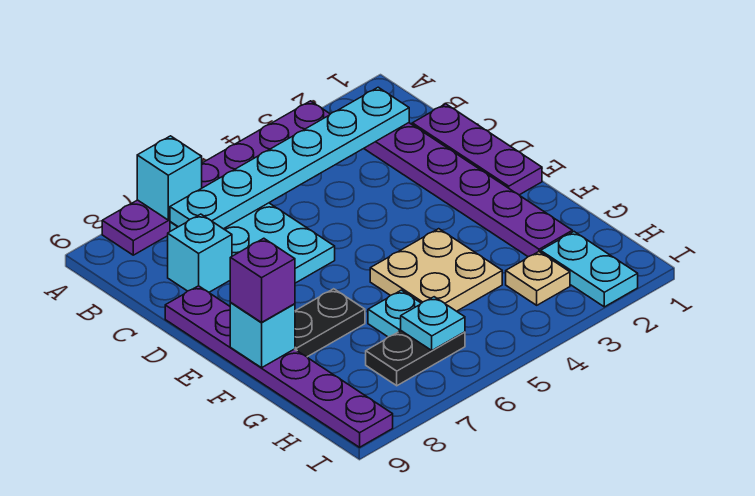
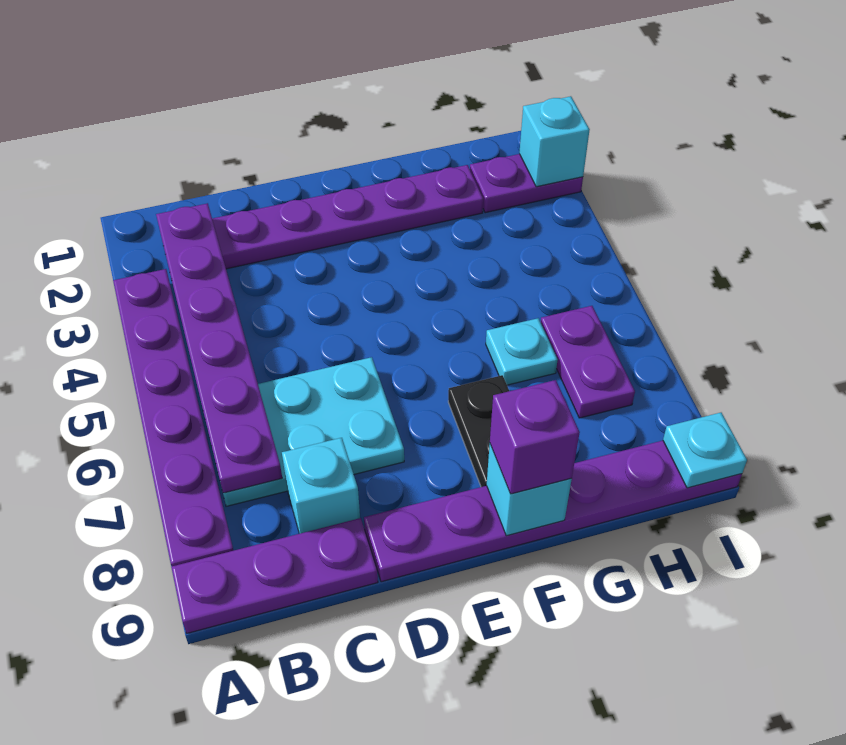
cyan 1x1 brick [137,136,202,220] -> cyan 1x1 brick moved to [519,96,590,187]
cyan 1x6 plate [170,87,409,229] -> purple 1x6 plate [156,203,282,493]
purple 1x3 plate [412,104,542,195] -> purple 1x3 plate moved to [172,518,378,633]
tan 2x2 plate [370,229,502,311] -> none
cyan 1x2 plate [541,232,638,307] -> purple 1x2 plate [470,154,583,213]
tan 1x1 plate [506,252,570,305] -> none
black 1x2 plate [366,331,465,386] -> purple 1x2 plate [541,306,635,418]
cyan 1x1 plate [401,297,465,350] -> cyan 1x1 plate moved to [663,413,747,488]

